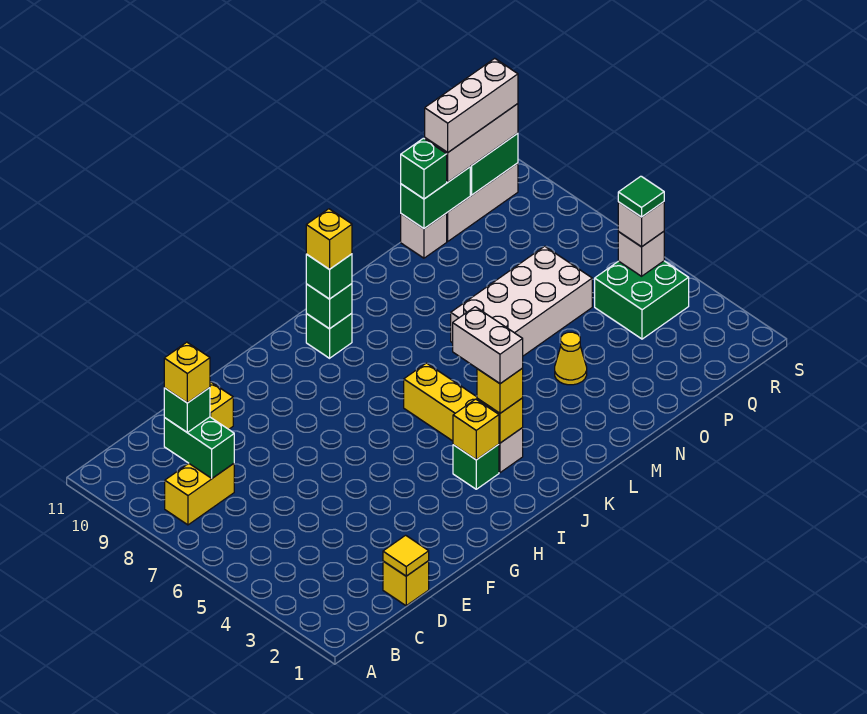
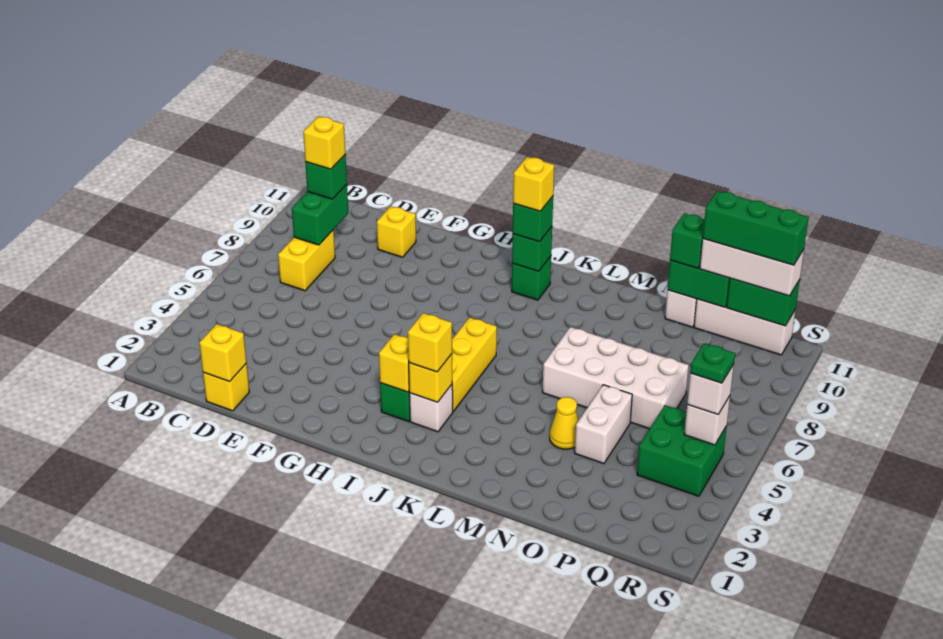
yellow 1x2 brick [165,464,234,525] -> yellow 1x2 brick turned to [278,230,335,291]
yellow 1x1 tile [383,535,429,576] -> yellow 1x1 brick [199,324,247,382]
white 1x2 brick [453,307,523,384] -> white 1x2 brick moved to [575,385,632,464]
white 1x3 brick [425,58,518,152] -> green 1x3 brick [703,191,809,265]
green 1x1 tile [618,176,664,217] -> green 1x1 plate [690,343,735,383]

